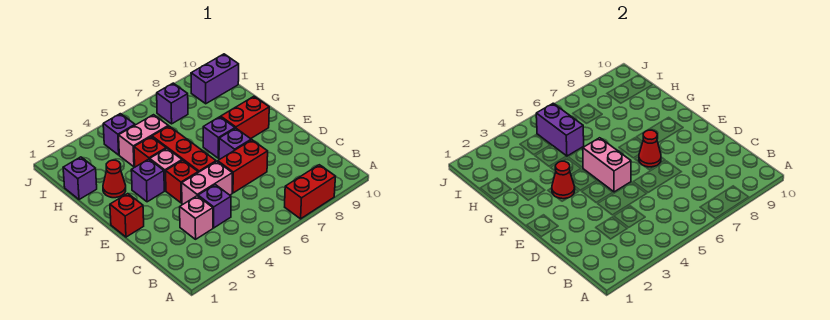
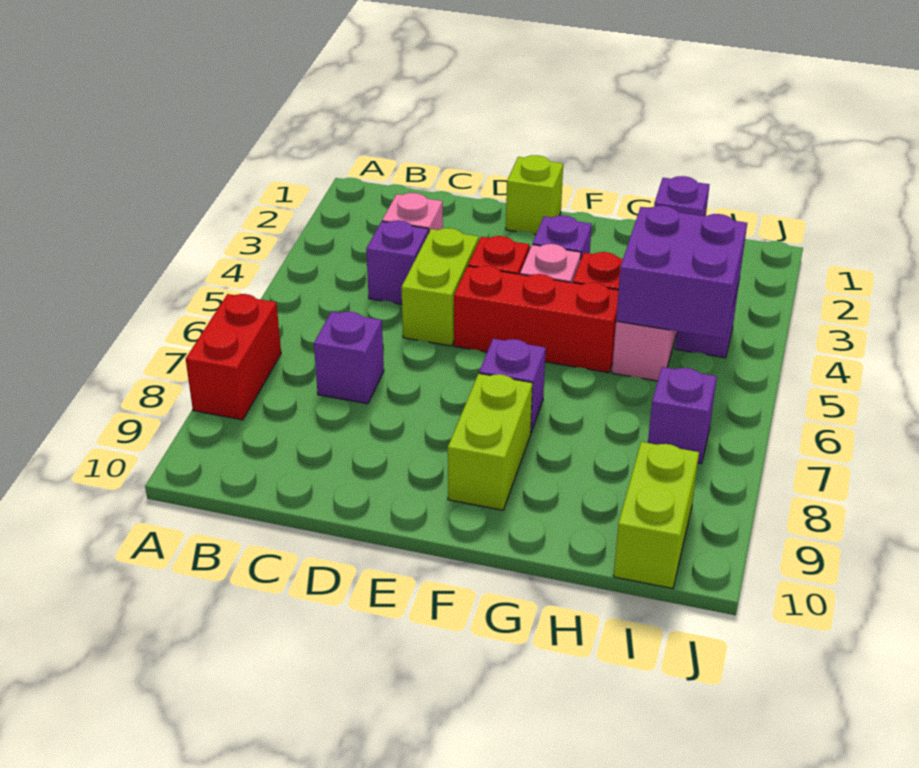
pink 1x2 brick [182,161,232,204] -> lime 1x2 brick [401,228,479,346]
red 1x2 brick [218,140,268,193] -> none
red 1x1 brick [110,194,144,237] -> lime 1x1 brick [506,155,563,235]
pink 1x2 brick [583,138,631,192] -> none
purple 1x1 brick [219,128,251,159] -> purple 1x1 brick moved to [314,311,384,404]
red 1x1 cone [639,130,661,167] -> none
red 1x1 cone [552,161,575,199] -> none
red 1x2 brick [221,96,269,139] -> lime 1x2 brick [448,374,532,510]
red 1x1 cone [103,160,126,198] -> none
purple 1x2 brick [536,103,584,156] -> purple 2x2 brick [616,206,747,339]
purple 1x2 brick [191,54,239,104] -> lime 1x2 brick [614,442,699,589]

